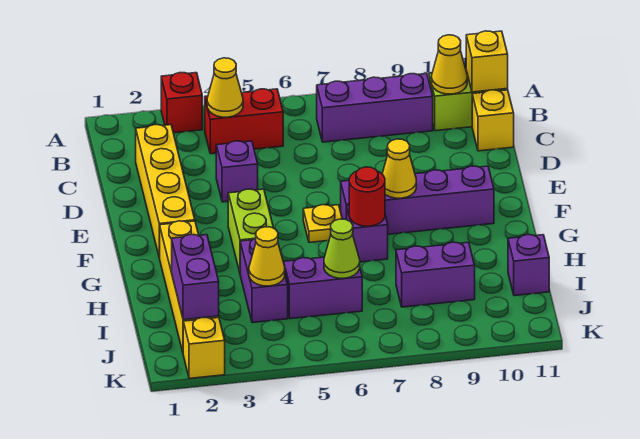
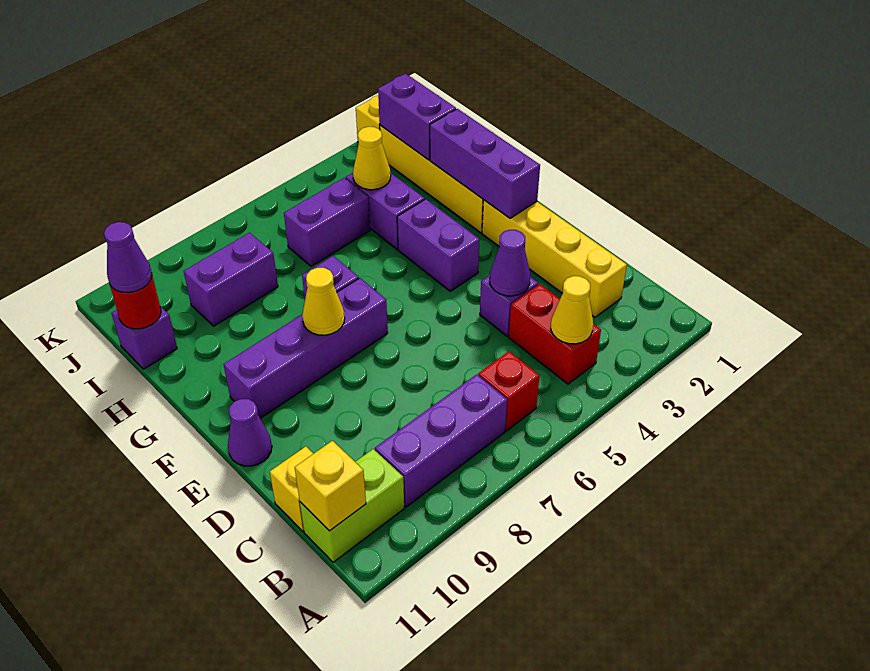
red 1x1 brick [161,73,202,133] -> red 1x1 brick moved to [478,351,539,431]
red 1x2 brick [205,89,283,154] -> red 1x2 brick turned to [509,284,601,384]
yellow 1x1 cone [432,35,467,94] -> none
none -> purple 1x1 cone [490,230,530,296]
none -> purple 1x1 cone [228,399,272,466]
none -> purple 1x3 brick [430,109,540,218]
lime 1x2 brick [228,189,273,272] -> purple 1x2 brick [397,199,480,291]
yellow 1x1 plate [303,205,342,242] -> none
red 1x1 round brick [349,167,385,226] -> red 1x1 round brick moved to [110,276,161,329]
lime 1x1 cone [324,219,360,278] -> none
none -> purple 1x1 cone [104,222,152,293]

